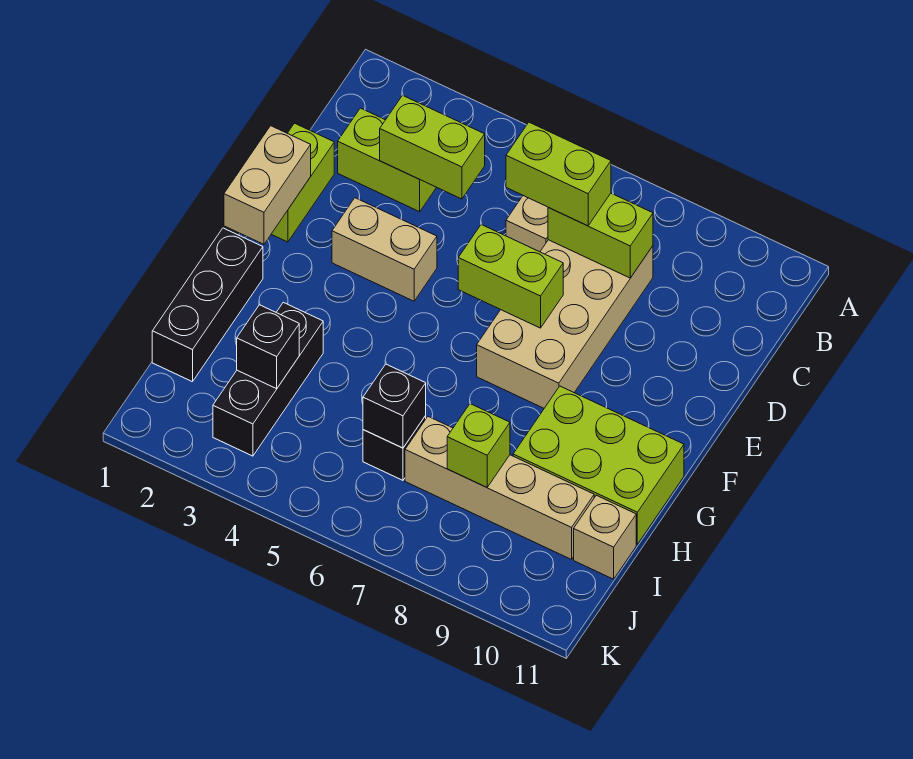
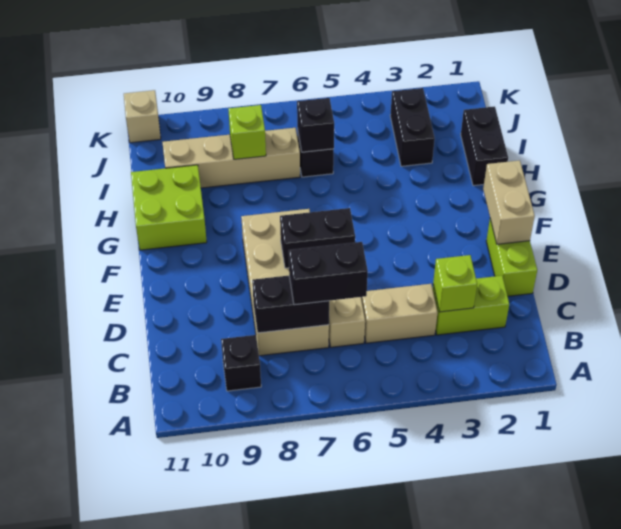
lime 1x2 brick [380,95,485,199] -> lime 1x1 brick [433,255,477,312]
lime 1x2 brick [506,122,611,226] -> black 1x2 brick [289,242,368,305]
lime 1x2 brick [548,193,653,278] -> black 1x2 brick [252,276,329,333]
tan 1x2 brick [332,198,437,301] -> tan 1x2 brick moved to [361,284,438,343]
lime 1x2 brick [458,225,563,328] -> black 1x2 brick [280,208,355,268]
black 1x3 brick [152,228,263,382] -> black 1x2 brick [461,106,508,186]
lime 2x3 brick [513,386,684,544] -> lime 2x2 brick [131,165,207,250]
black 1x3 brick [213,302,323,456] -> black 1x2 brick [390,88,435,166]
black 1x1 brick [237,305,299,389] -> black 1x1 brick moved to [221,335,261,391]
tan 1x1 brick [574,495,636,579] -> tan 1x1 brick moved to [124,90,161,143]

